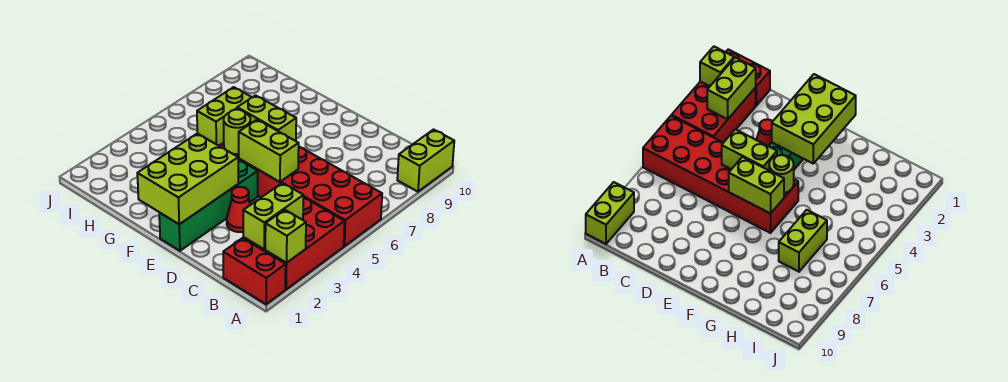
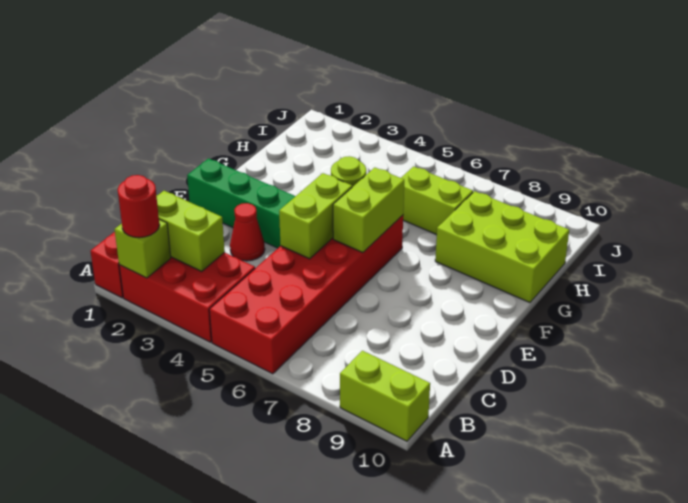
none -> red 1x1 round brick [118,175,160,238]
lime 2x3 brick [137,134,238,224] -> lime 2x3 brick moved to [435,191,569,303]

